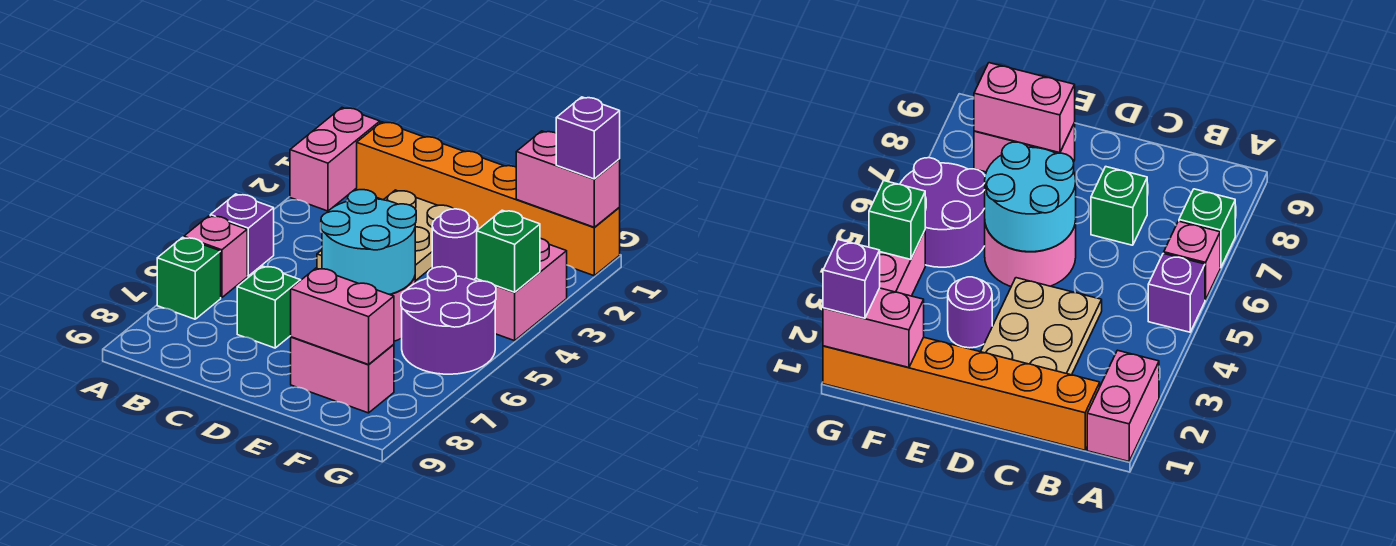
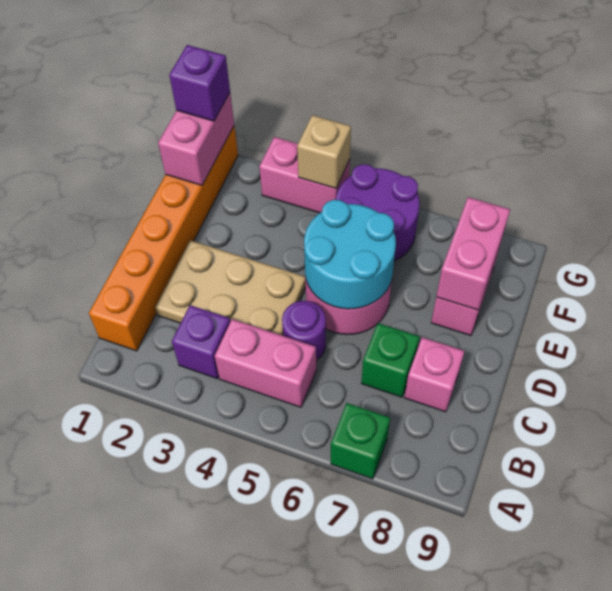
pink 1x2 brick [290,108,380,211] -> pink 1x2 brick moved to [215,319,316,407]
purple 1x1 brick [210,194,274,276] -> purple 1x1 brick moved to [172,305,230,379]
pink 1x1 brick [184,216,247,298] -> pink 1x1 brick moved to [404,337,465,412]
purple 1x1 round brick [432,209,478,280] -> purple 1x1 round brick moved to [282,301,326,360]
green 1x1 brick [477,210,540,292] -> tan 1x1 brick [297,115,351,189]

